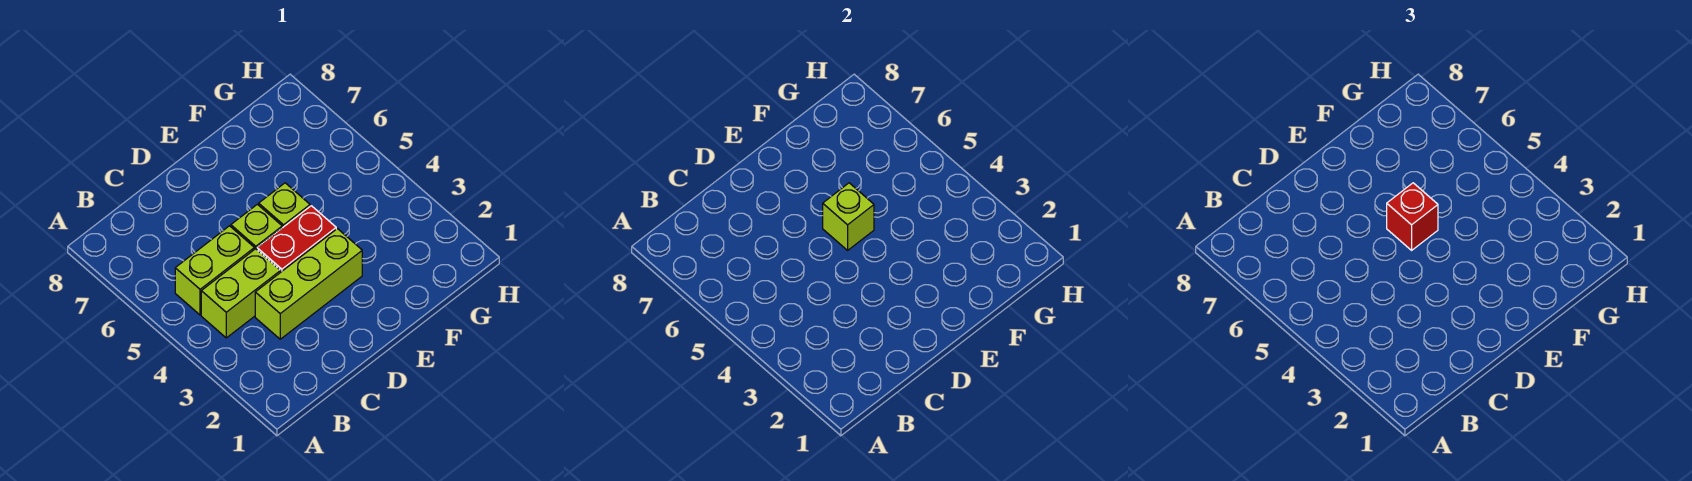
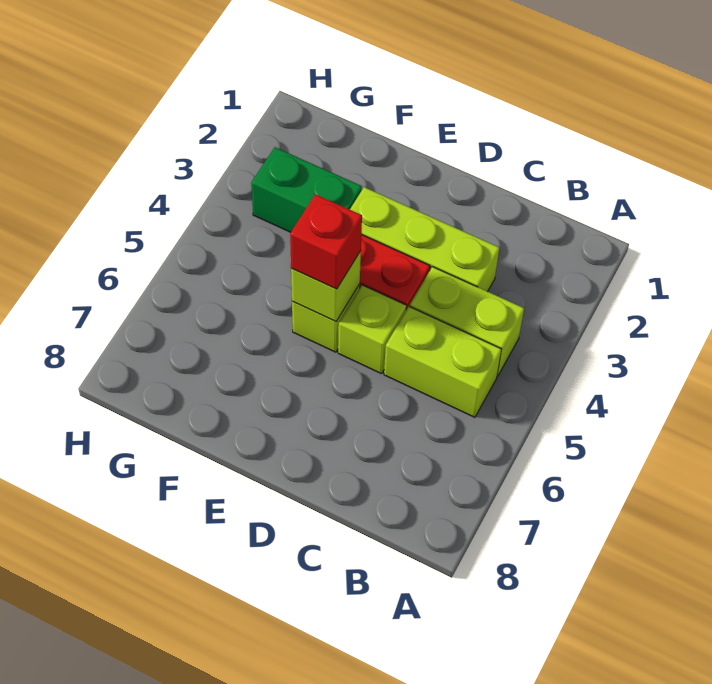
none -> green 1x2 brick [251,147,362,232]

